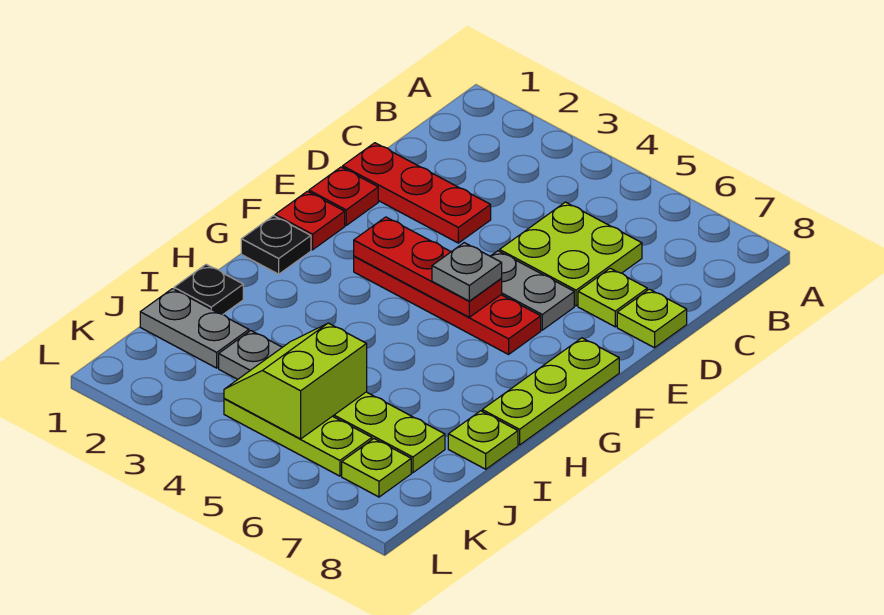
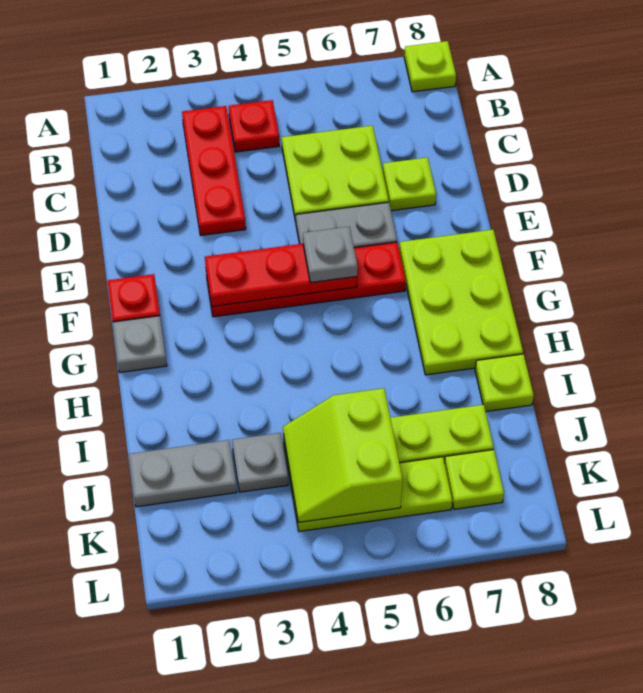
red 1x3 plate [343,143,491,243] -> red 1x3 plate turned to [182,106,246,235]
lime 1x1 plate [617,289,687,348] -> lime 1x1 plate moved to [404,41,456,92]
red 1x1 plate [309,167,378,225] -> red 1x1 plate moved to [229,100,279,152]
lime 1x3 plate [482,338,619,445] -> lime 2x3 plate [399,230,523,375]
black 1x1 plate [241,216,311,274] -> grey 1x1 plate [113,316,167,372]
black 1x1 plate [174,264,243,314] -> none

